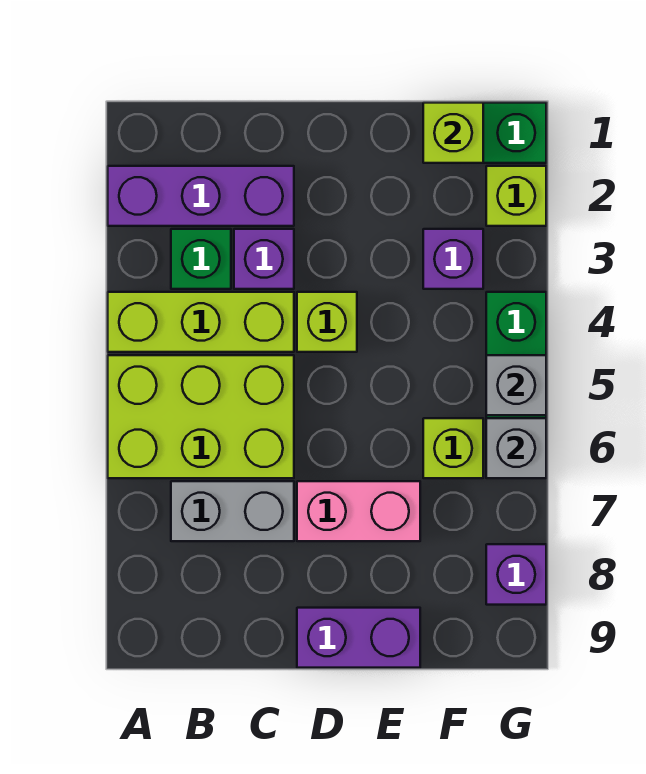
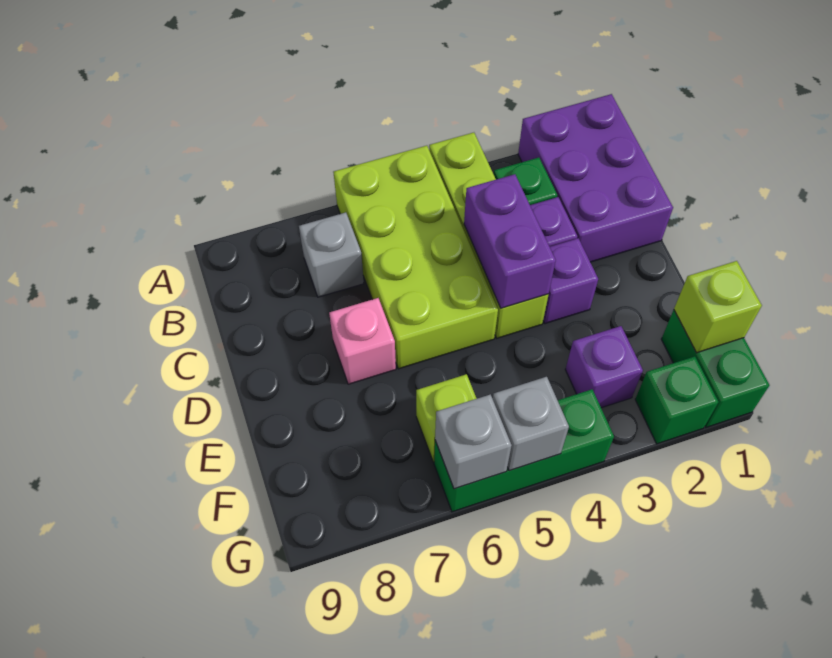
purple 1x3 brick [108,166,294,226] -> purple 2x3 brick [518,94,673,262]
lime 2x3 brick [108,355,294,478] -> lime 2x4 brick [334,146,498,369]
grey 1x2 brick [171,481,294,541] -> grey 1x1 brick [299,212,364,297]
pink 1x2 brick [297,481,420,541] -> pink 1x1 brick [329,298,396,384]
purple 1x2 brick [297,608,420,668] -> purple 1x2 brick moved to [464,174,556,308]
lime 1x1 brick [486,166,546,226] -> green 1x1 brick [635,356,718,444]
purple 1x1 brick [486,544,546,605] -> purple 1x1 brick moved to [543,238,598,324]

